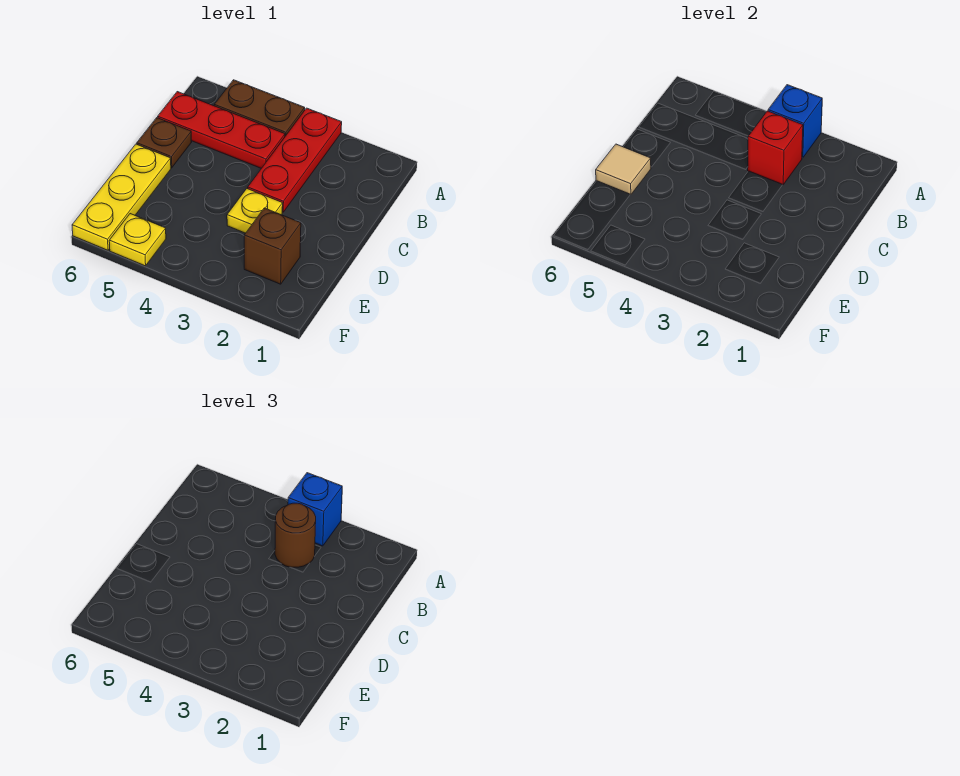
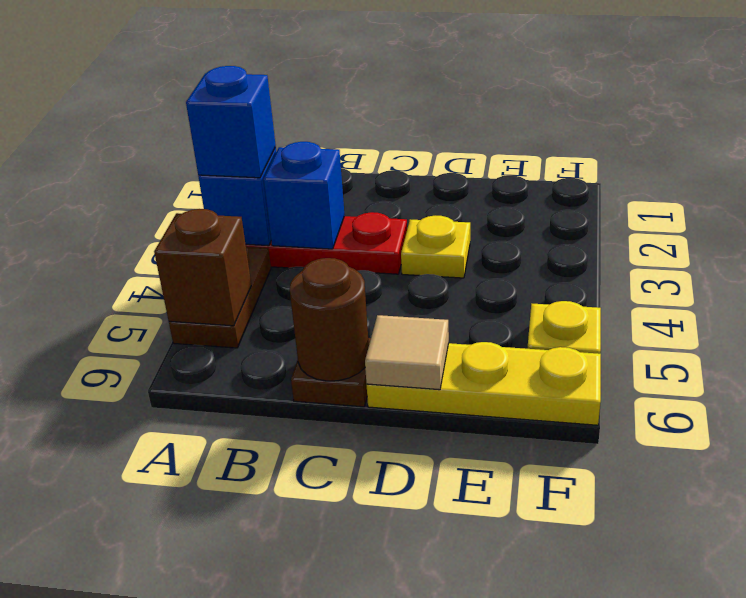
red 1x1 brick [748,111,803,185] -> blue 1x1 brick [264,142,345,249]
brown 1x1 round brick [275,503,316,567] -> brown 1x1 round brick moved to [290,258,369,381]
red 1x3 plate [158,92,285,168] -> none
brown 1x1 brick [244,208,301,284] -> brown 1x1 brick moved to [154,209,251,326]

